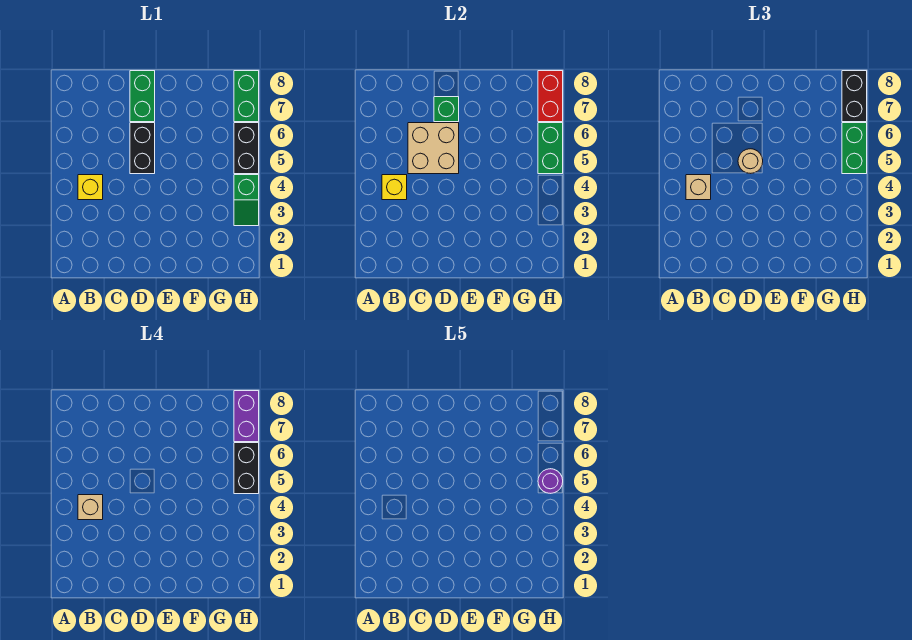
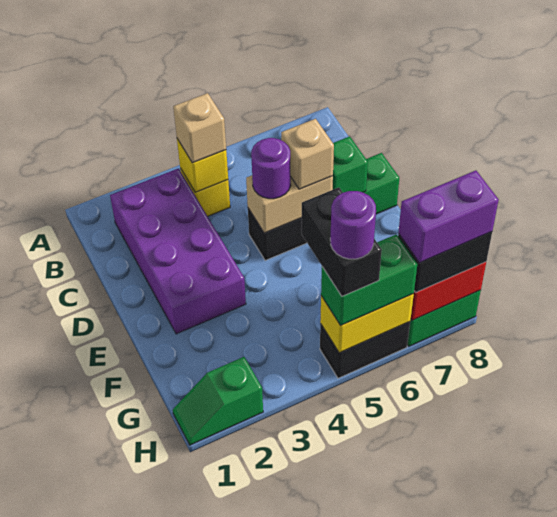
none -> purple 2x4 brick [110,168,246,334]
tan 1x1 brick [78,495,103,520] -> tan 1x1 brick moved to [281,119,334,189]
tan 2x2 brick [408,123,459,174] -> tan 1x2 brick [246,176,333,233]
tan 1x1 round brick [738,149,763,173] -> purple 1x1 round brick [251,138,291,199]
green 1x2 slope [234,175,259,226] -> green 1x2 slope moved to [173,357,263,445]
green 1x2 brick [538,123,563,174] -> yellow 1x2 brick [320,294,414,353]
black 1x2 brick [234,443,259,494] -> black 1x2 brick turned to [302,187,382,296]

